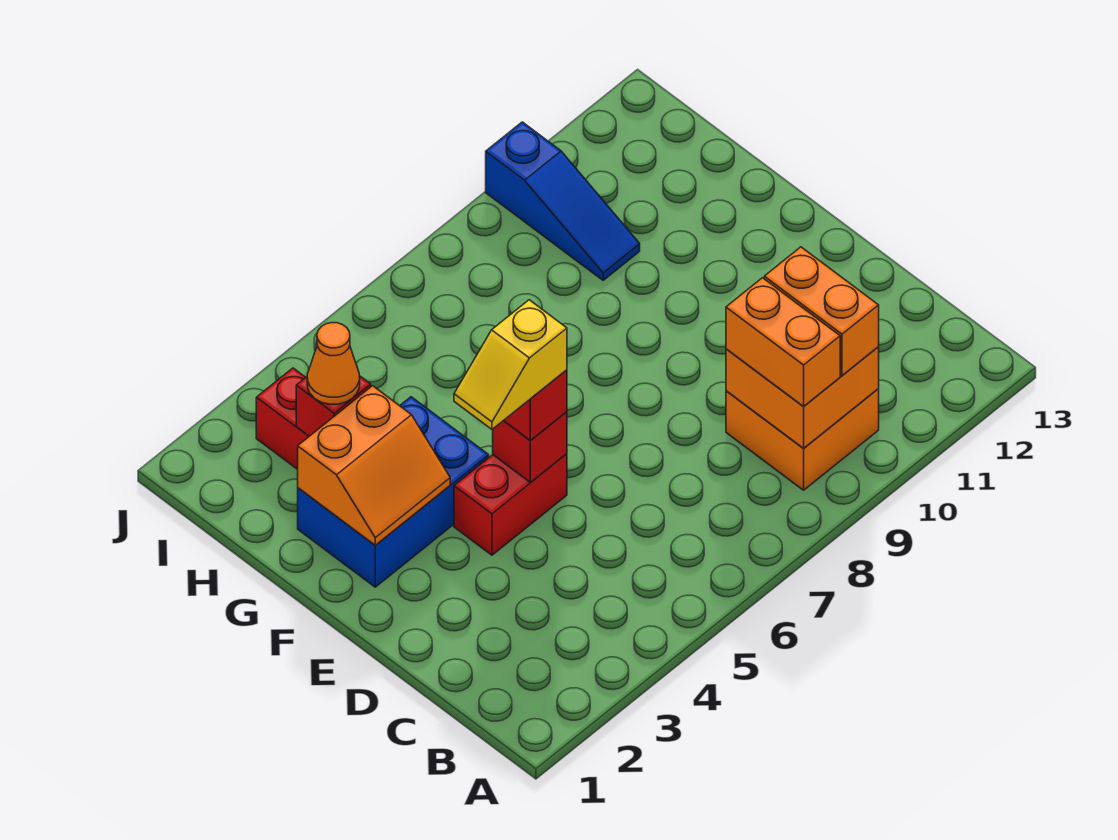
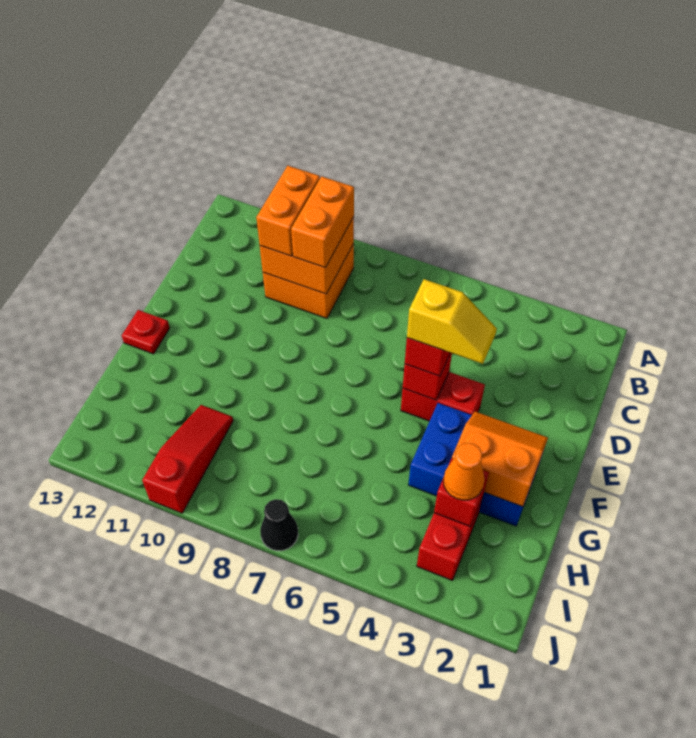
none -> red 1x1 plate [122,310,170,354]
blue 1x3 slope [486,122,640,280] -> red 1x3 slope [142,405,233,513]
none -> black 1x1 cone [260,499,298,551]

